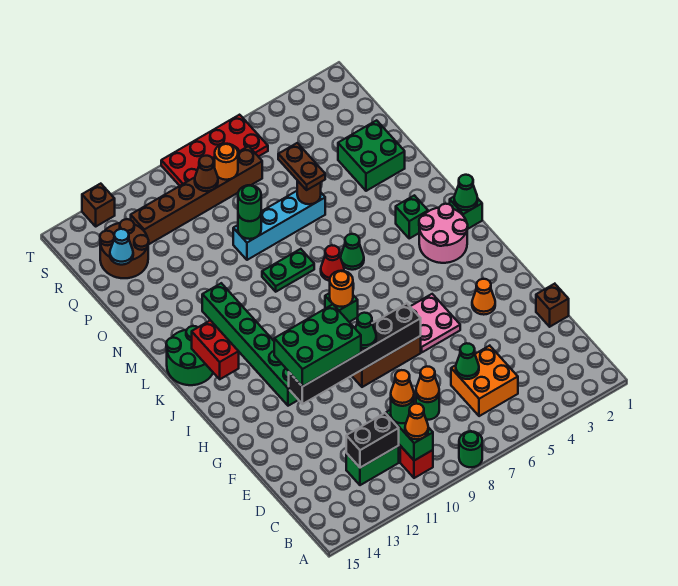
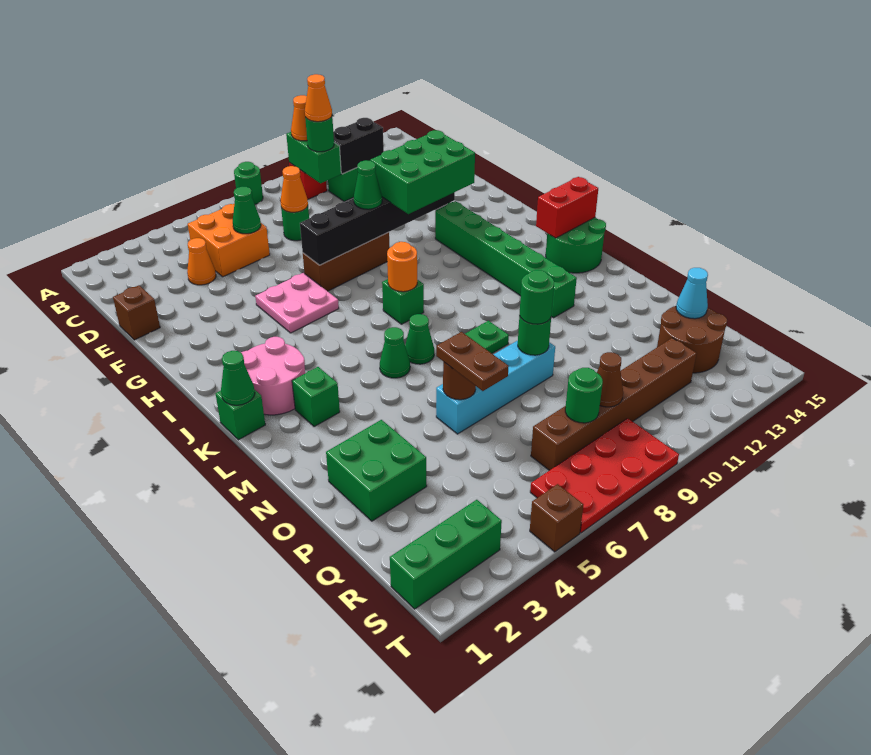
orange 1x1 cone [472,279,495,315] -> orange 1x1 cone moved to [187,238,216,285]
red 1x2 brick [192,320,239,379] -> red 1x2 brick turned to [536,177,598,238]
red 1x1 cone [321,245,344,281] -> green 1x1 cone [405,314,434,364]
orange 1x1 round brick [215,144,238,180] -> green 1x1 round brick [565,368,603,423]
none -> green 1x3 brick [390,500,502,609]
brown 1x1 brick [82,184,115,226] -> brown 1x1 brick moved to [530,484,583,552]

